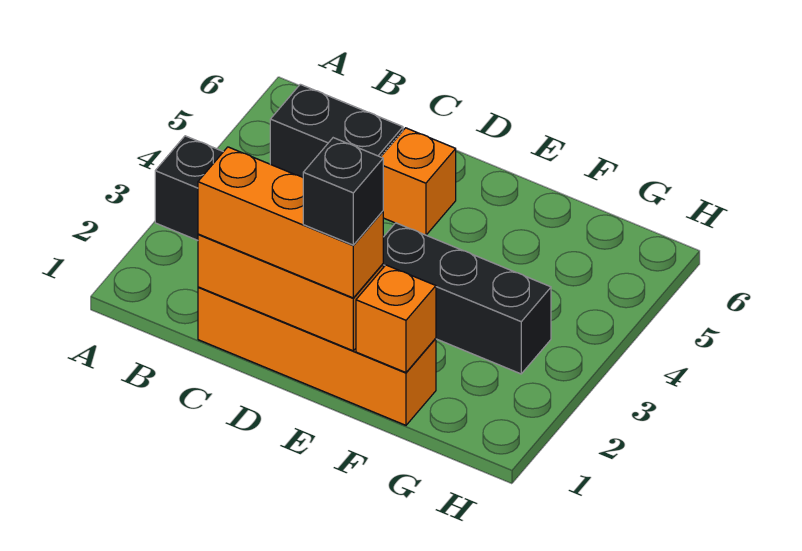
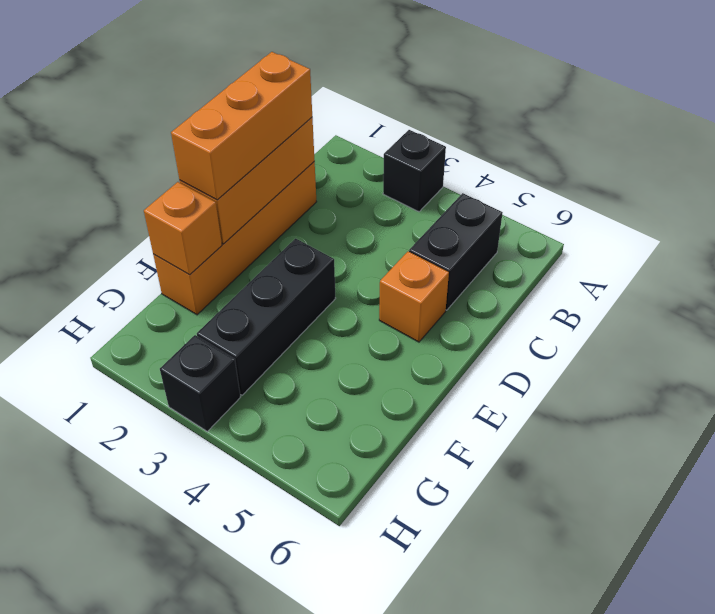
black 1x1 brick [303,138,383,245] -> black 1x1 brick moved to [160,335,240,431]

